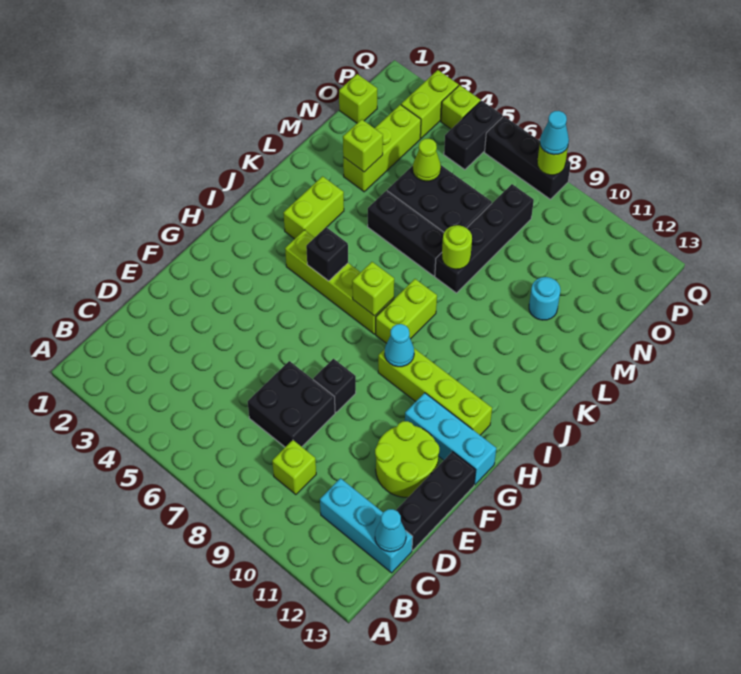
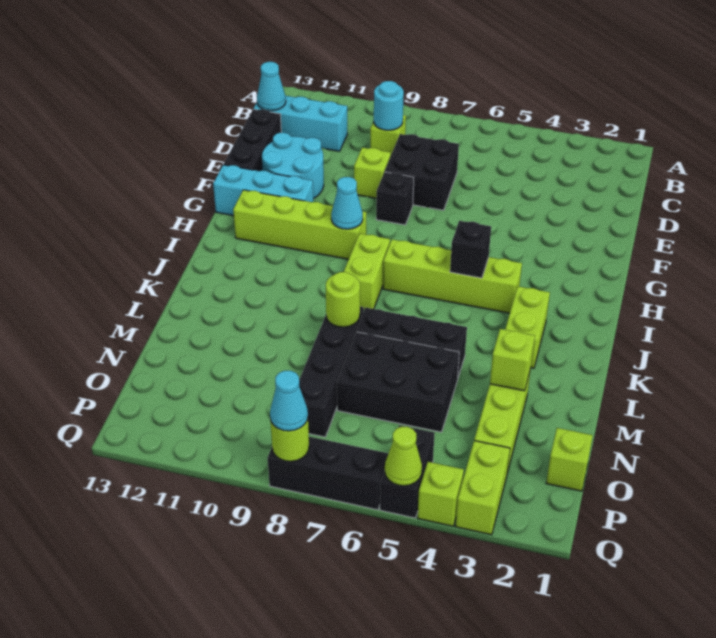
lime 2x2 round brick [375,421,439,497] -> cyan 2x2 round brick [262,133,324,199]
lime 1x1 brick [352,262,394,316] -> lime 1x1 brick moved to [354,148,391,198]
cyan 1x1 round brick [529,277,560,320] -> cyan 1x1 round brick moved to [374,81,404,130]
lime 1x1 cone [413,139,441,181] -> lime 1x1 cone moved to [385,427,422,486]

